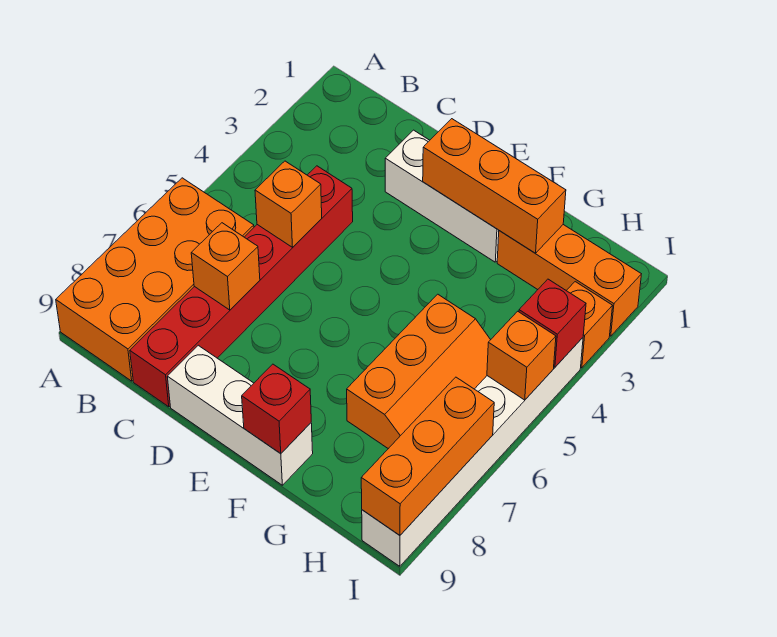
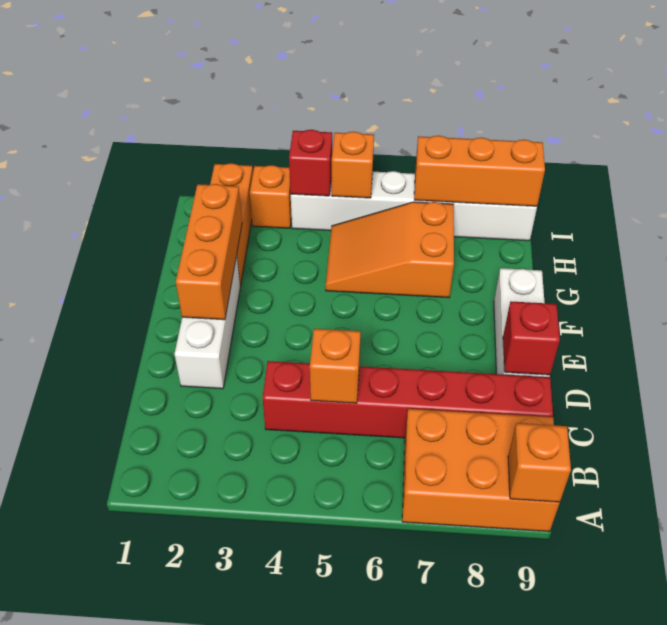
orange 2x4 brick [56,178,254,381] -> orange 2x3 brick [402,409,560,532]
orange 1x1 brick [191,223,260,310] -> orange 1x1 brick moved to [508,423,571,502]
red 1x1 brick [242,364,311,454] -> red 1x1 brick moved to [503,301,560,375]
orange 2x3 slope [347,294,490,449] -> orange 2x3 slope turned to [326,202,454,298]

